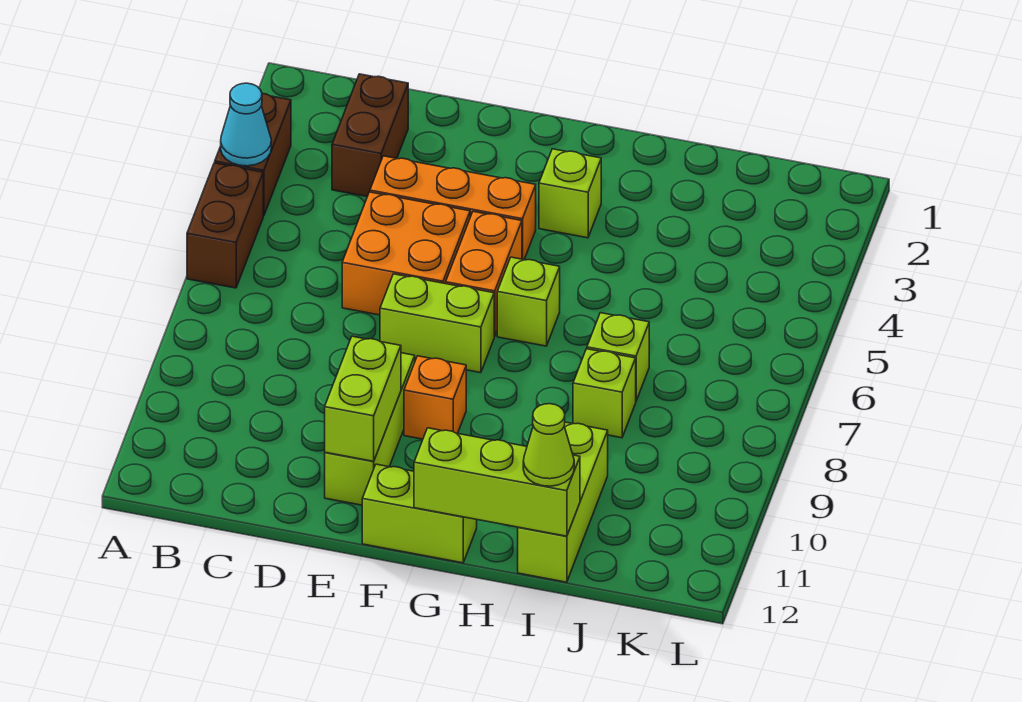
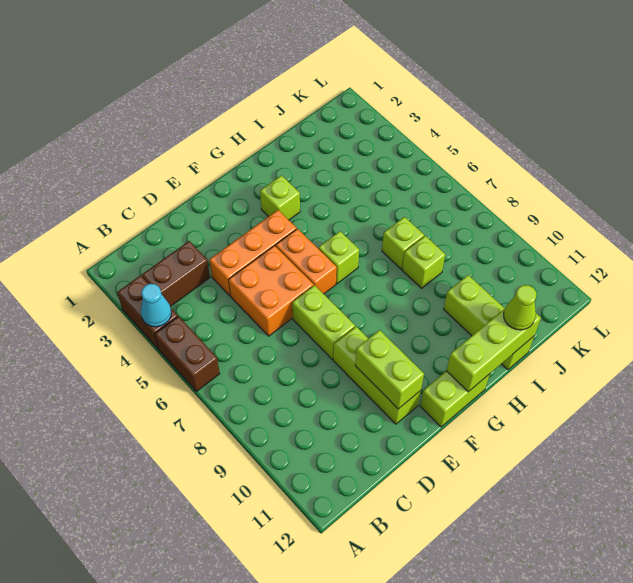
brown 1x2 brick [332,74,408,197] -> brown 1x2 brick turned to [142,241,210,306]
lime 1x2 brick [380,274,494,373] -> lime 1x2 brick turned to [292,285,355,359]
orange 1x1 brick [404,356,466,439] -> none

